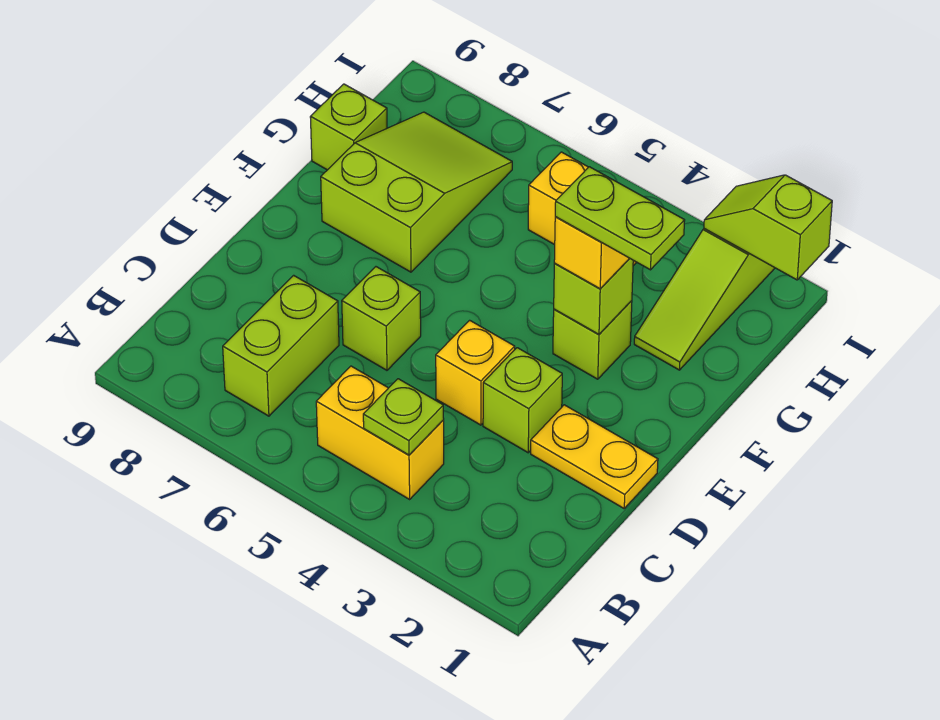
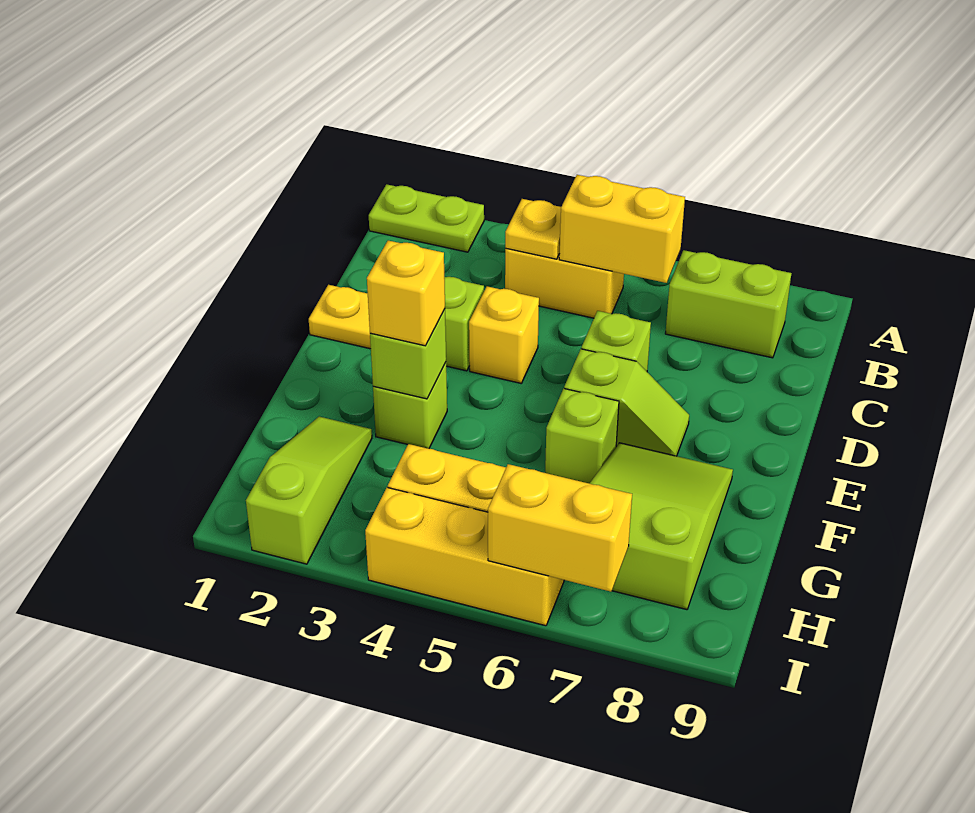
lime 1x1 plate [363,379,444,455] -> yellow 1x1 plate [505,199,561,259]
none -> yellow 1x2 brick [559,175,685,283]
lime 1x2 brick [223,275,339,416] -> lime 1x2 brick turned to [665,250,791,358]
lime 1x2 plate [555,167,685,270] -> lime 1x2 plate moved to [369,184,484,252]
lime 2x3 slope [321,112,512,272] -> lime 2x3 slope turned to [590,443,733,610]
lime 1x1 brick [310,84,387,170] -> lime 1x1 brick moved to [545,389,619,484]
lime 1x2 slope [704,175,832,280] -> lime 1x2 slope moved to [564,349,689,456]
none -> yellow 1x3 brick [365,487,564,626]
none -> yellow 1x2 brick [488,464,632,592]

